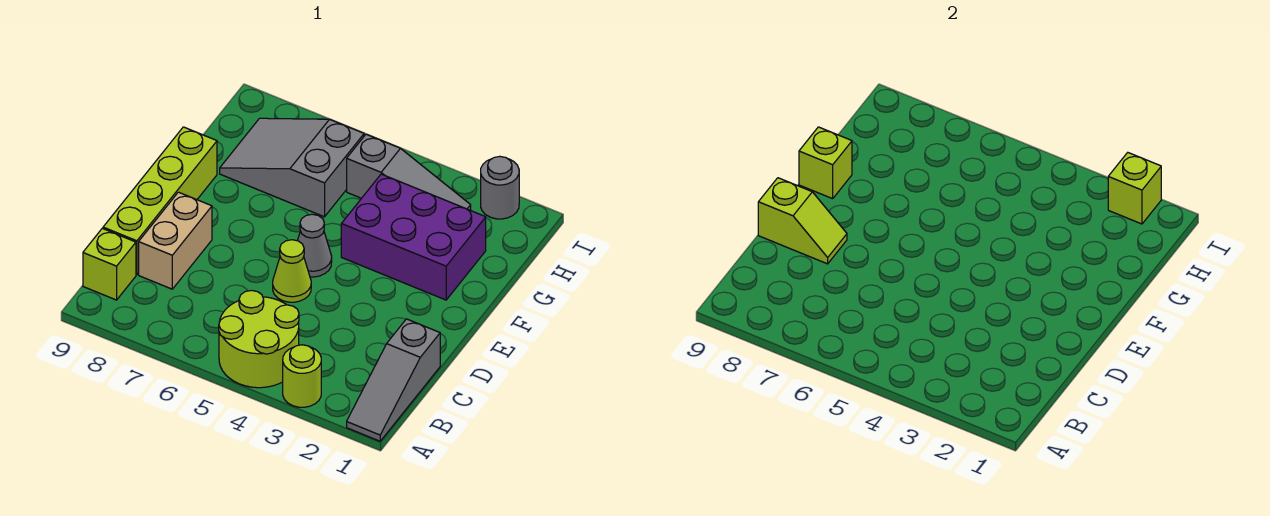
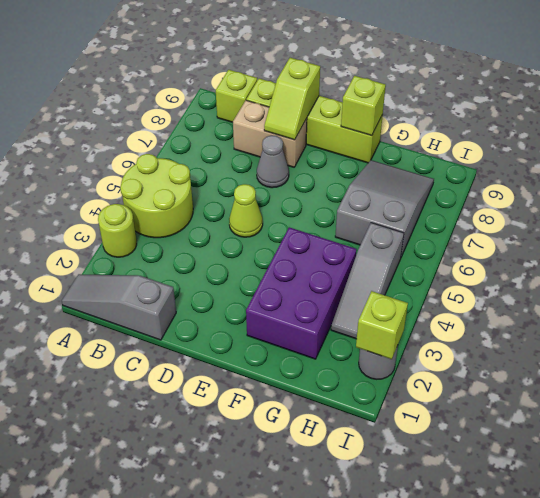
grey 1x1 cone [297,214,332,277] -> grey 1x1 cone moved to [257,135,289,188]

